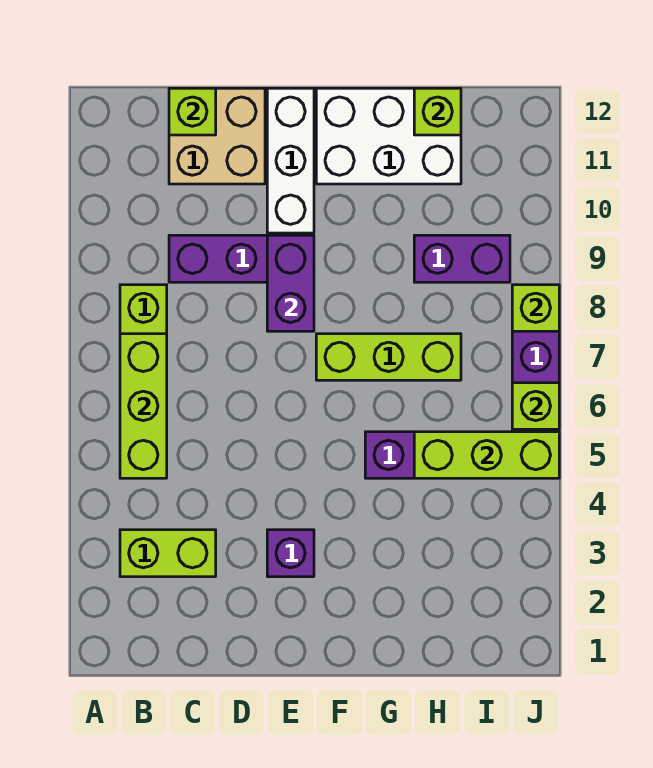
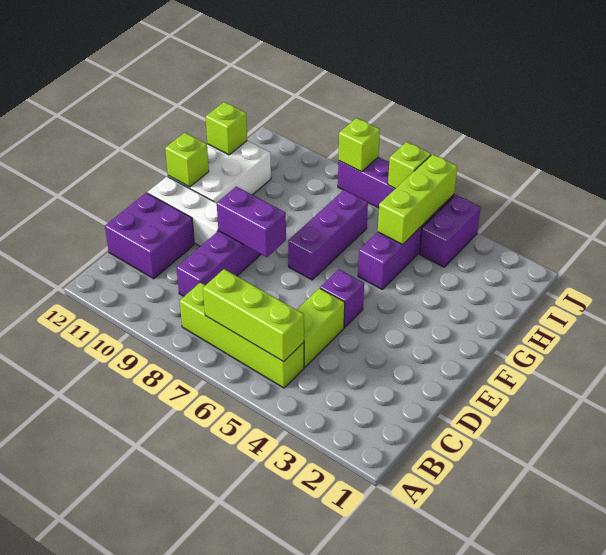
lime 1x2 brick [120,530,216,577] -> lime 1x2 brick moved to [297,288,345,367]
tan 2x2 brick [169,88,265,184] -> purple 2x2 brick [105,193,194,279]
lime 1x1 brick [169,88,216,135] -> lime 1x1 brick moved to [165,132,209,187]
purple 1x1 brick [267,530,314,577] -> purple 1x1 brick moved to [320,269,364,327]
lime 1x3 brick [316,334,461,380] -> purple 1x3 brick [288,190,368,280]
purple 1x2 brick [414,235,510,282] -> purple 1x2 brick moved to [420,195,481,267]

